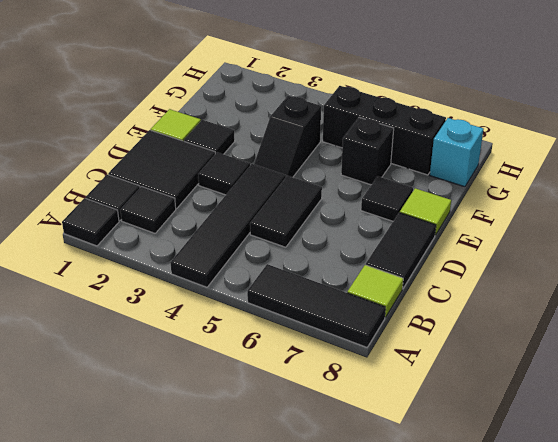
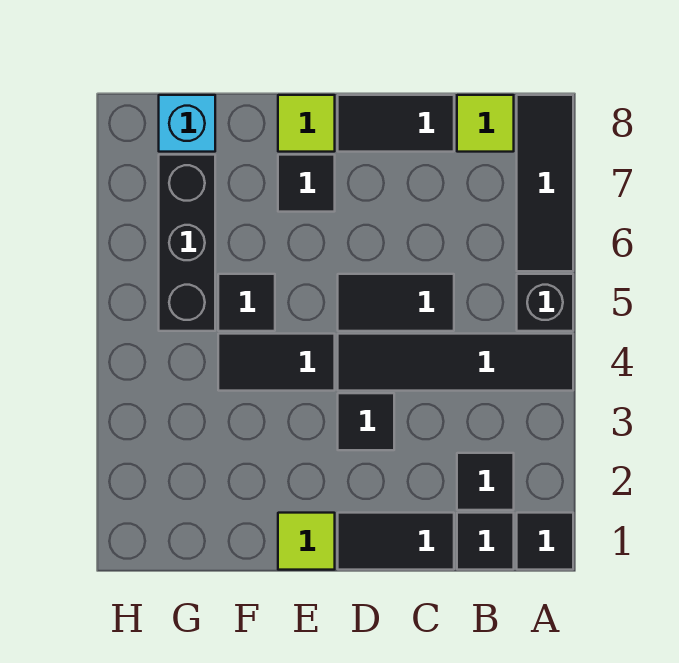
black 2x2 tile [108,130,215,209] -> black 1x2 tile [338,513,454,570]
black 1x1 tile [184,120,235,154] -> black 1x1 tile moved to [218,274,275,331]
black 1x2 slope [254,96,321,177] -> black 1x2 tile [218,334,335,391]
black 1x1 brick [341,117,394,185] -> black 1x1 brick moved to [517,274,573,331]

